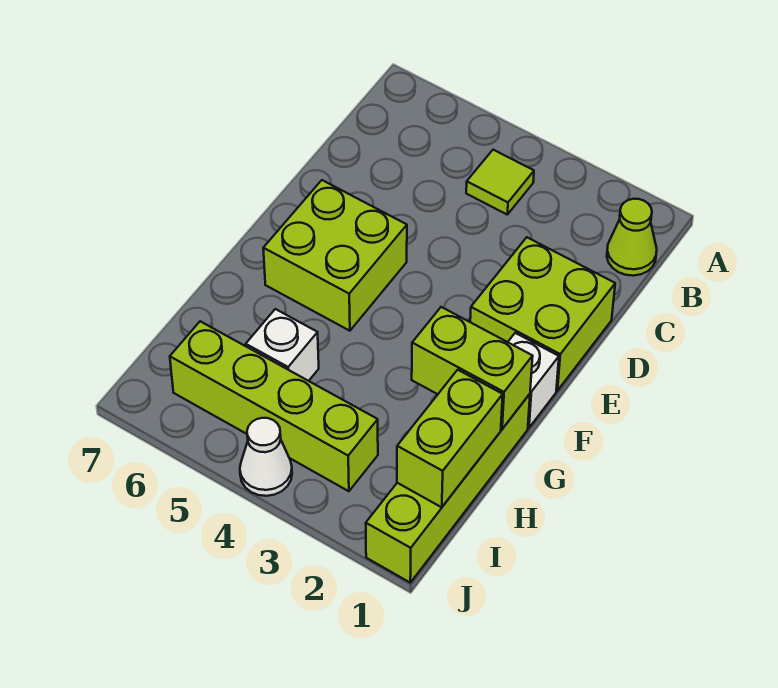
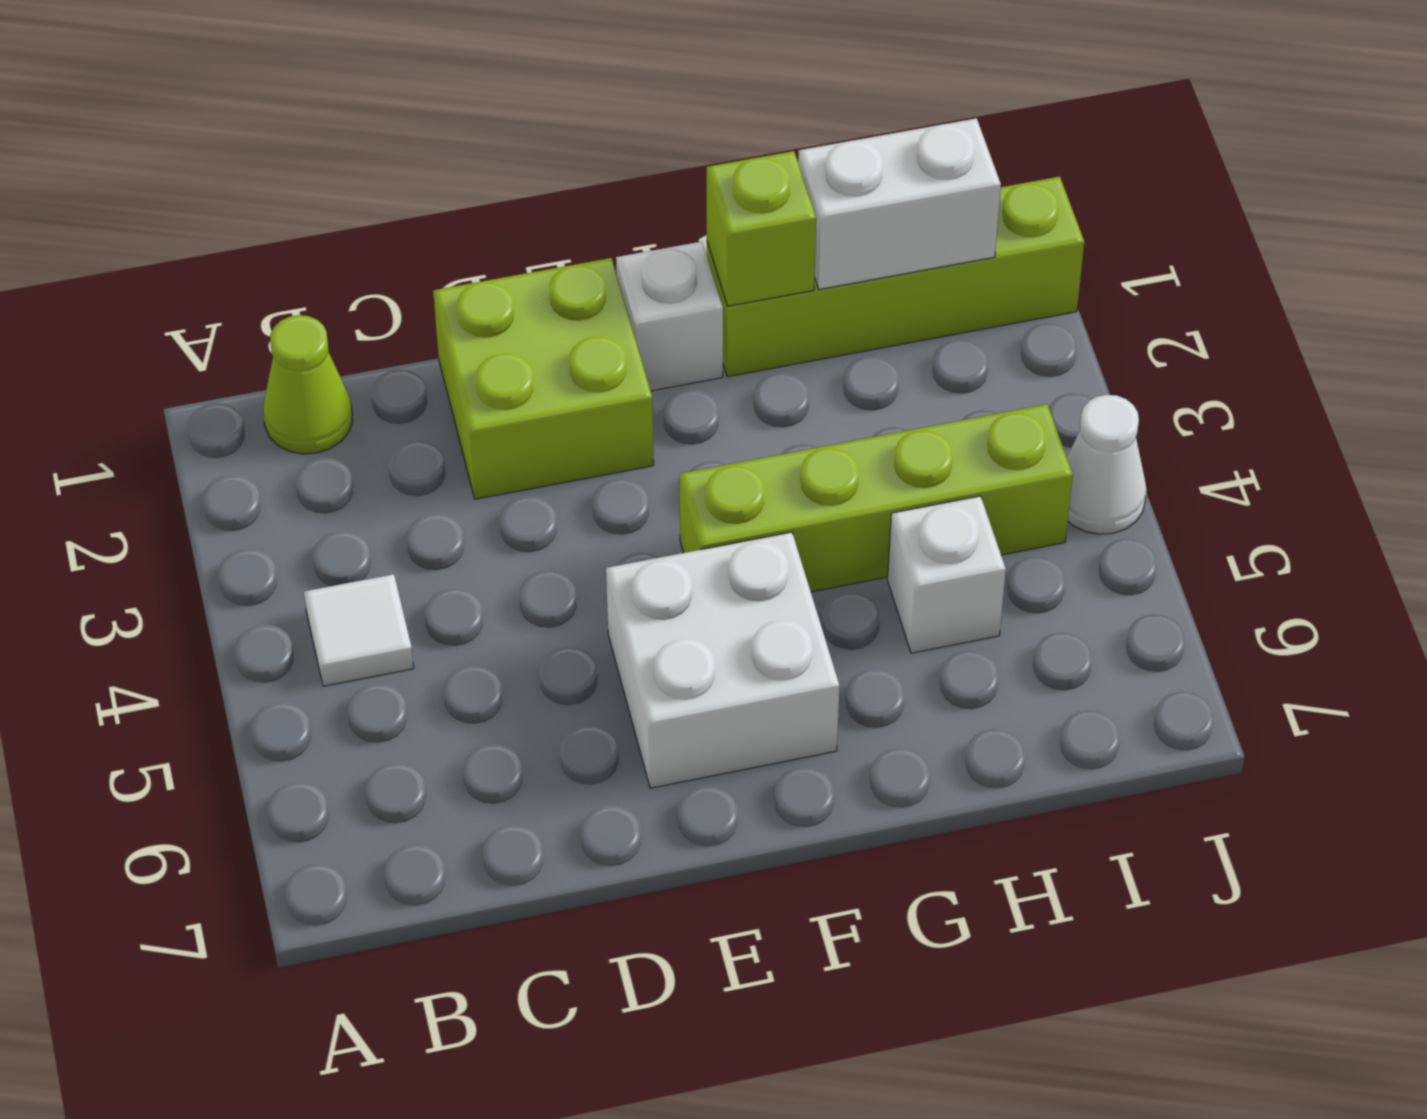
lime 1x1 tile [466,150,534,214] -> white 1x1 tile [304,574,414,686]
lime 2x2 brick [263,180,407,331] -> white 2x2 brick [606,532,840,788]
lime 1x2 brick [412,307,533,429] -> lime 1x1 brick [707,151,816,306]
lime 1x2 brick [397,370,503,507] -> white 1x2 brick [798,118,1001,289]
lime 1x4 brick [170,321,378,491] -> lime 1x4 brick turned to [679,404,1073,592]

